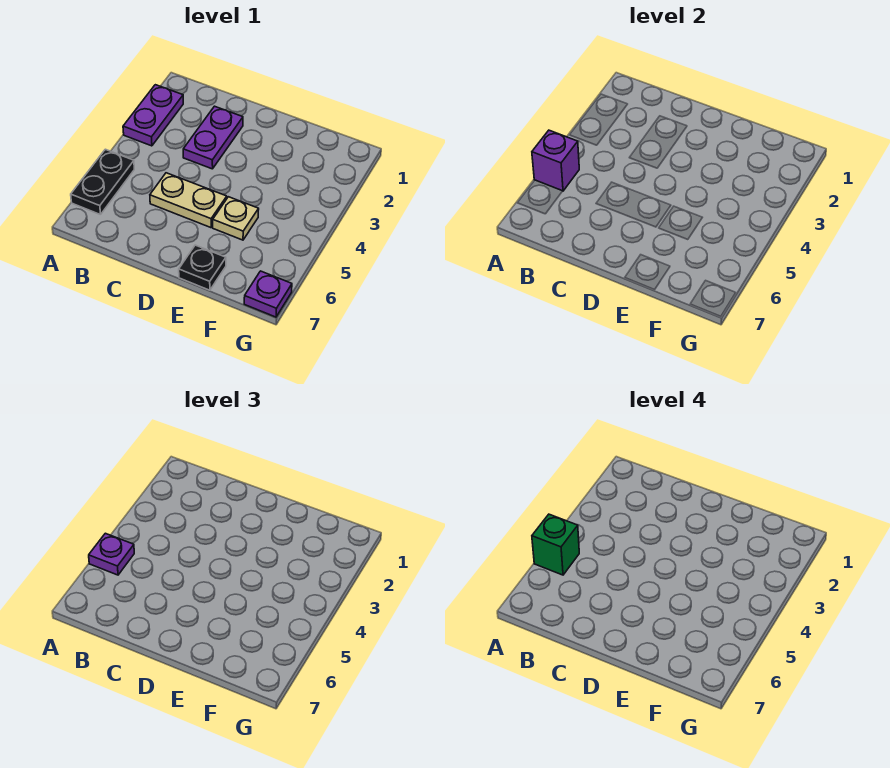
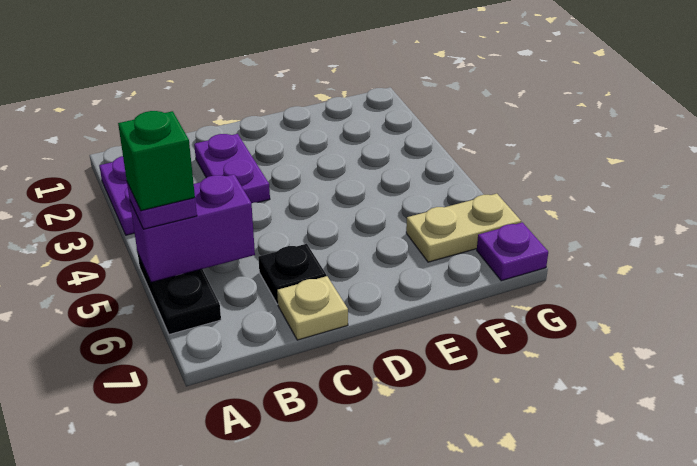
purple 1x1 brick [532,130,579,191] -> purple 1x2 brick [130,174,255,282]
tan 1x2 plate [150,173,227,228] -> tan 1x2 plate moved to [406,194,521,262]
tan 1x1 plate [213,197,259,240] -> tan 1x1 plate moved to [277,276,348,340]
black 1x1 plate [179,245,226,290] -> black 1x1 plate moved to [258,244,326,304]

